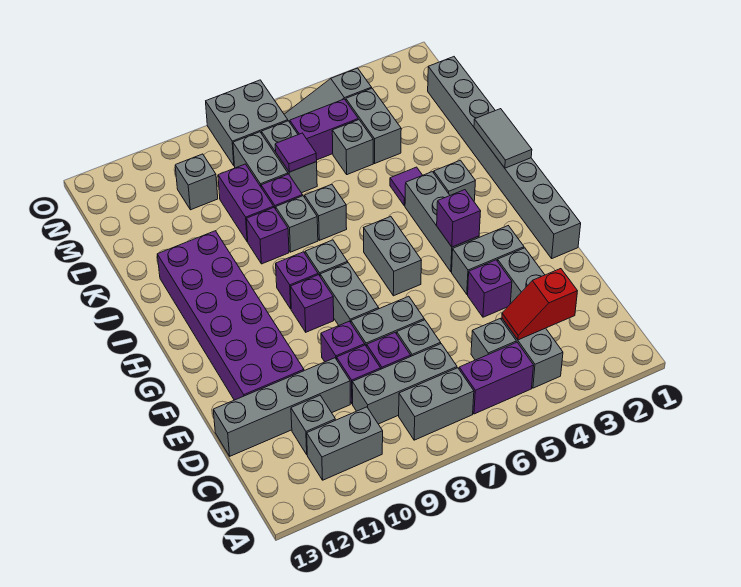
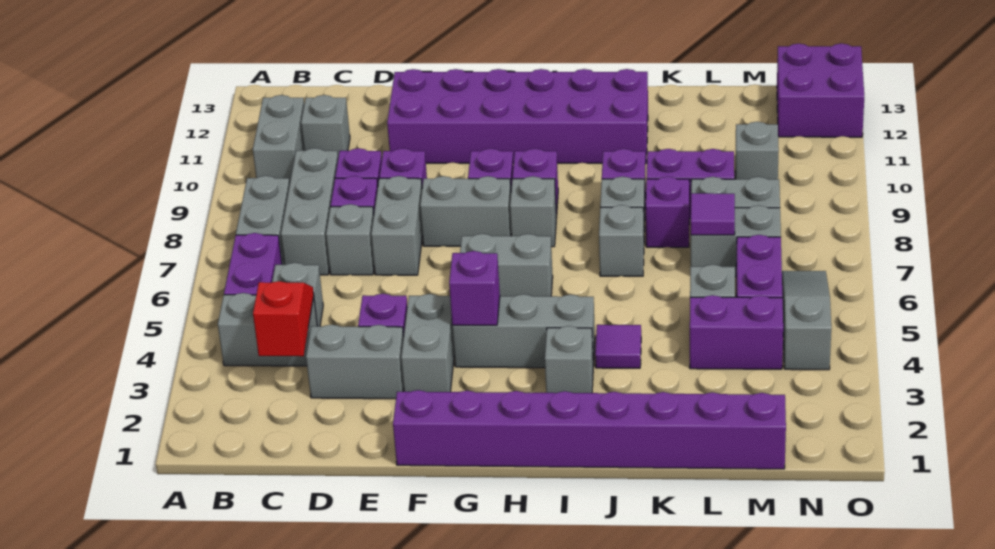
grey 1x4 brick [213,358,350,456] -> none
grey 1x8 brick [428,57,581,258] -> purple 1x8 brick [393,390,786,469]
grey 1x2 tile [474,109,532,168] -> none
grey 1x2 brick [346,88,401,163] -> purple 1x2 brick [690,295,783,369]
grey 2x2 brick [206,80,288,166] -> none
none -> purple 2x2 brick [777,43,864,137]

